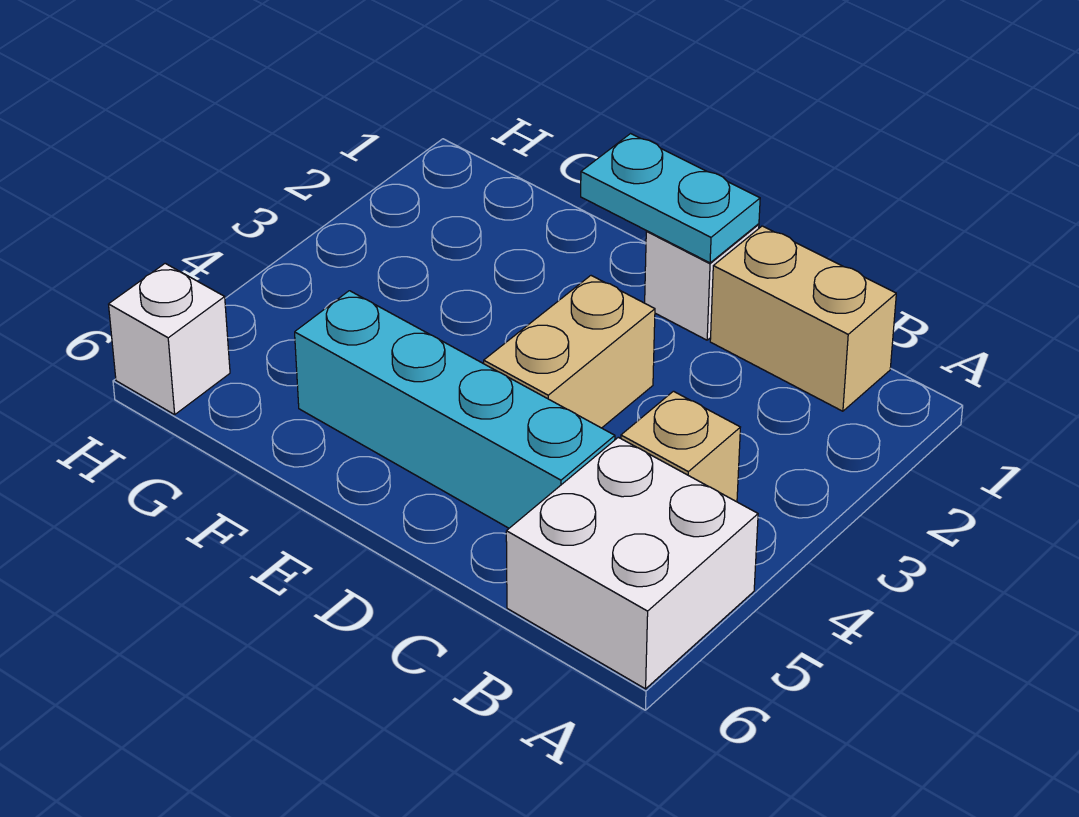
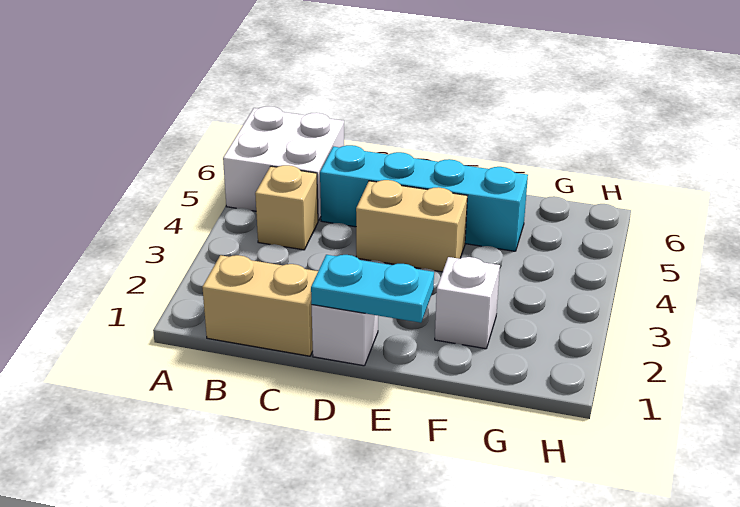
tan 1x2 brick [484,276,655,428] -> tan 1x2 brick turned to [356,180,467,272]
white 1x1 brick [109,263,230,415] -> white 1x1 brick moved to [435,257,500,349]

